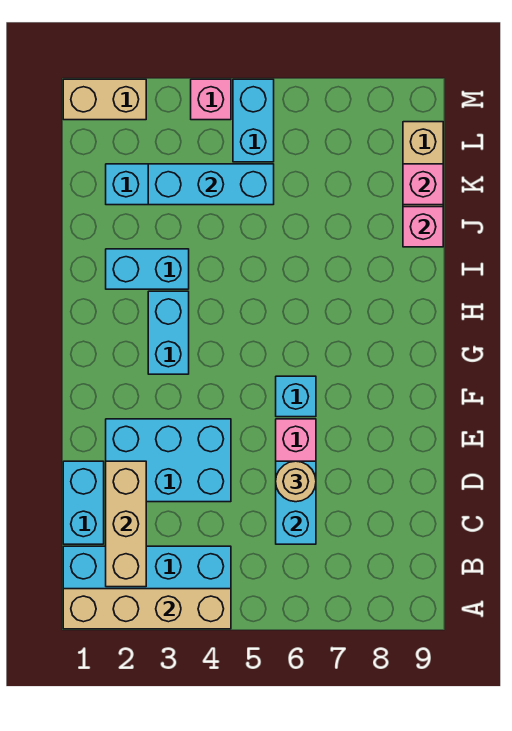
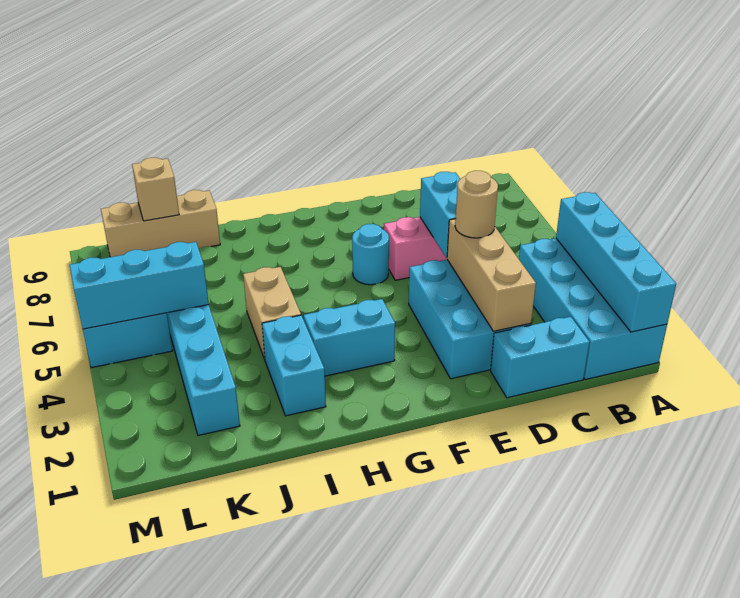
tan 1x4 brick [63,589,231,629] -> cyan 1x4 brick [556,192,676,332]
tan 1x3 brick [106,461,146,587] -> tan 1x3 brick turned to [447,219,536,331]
cyan 1x2 brick [276,461,316,544] -> cyan 1x2 brick turned to [420,172,460,258]
tan 1x1 round brick [276,461,316,502] -> tan 1x1 round brick moved to [455,171,498,238]
cyan 1x1 brick [276,376,316,417] -> cyan 1x1 round brick [352,224,389,285]
pink 1x1 brick [403,207,443,247] -> none
cyan 1x3 brick [148,164,274,205] -> cyan 1x3 brick turned to [70,242,209,329]
pink 1x1 brick [403,164,443,205] -> tan 1x1 brick [132,158,179,221]
tan 1x2 brick [63,79,146,120] -> tan 1x2 brick moved to [243,267,301,359]
pink 1x1 brick [191,79,231,120] -> none

